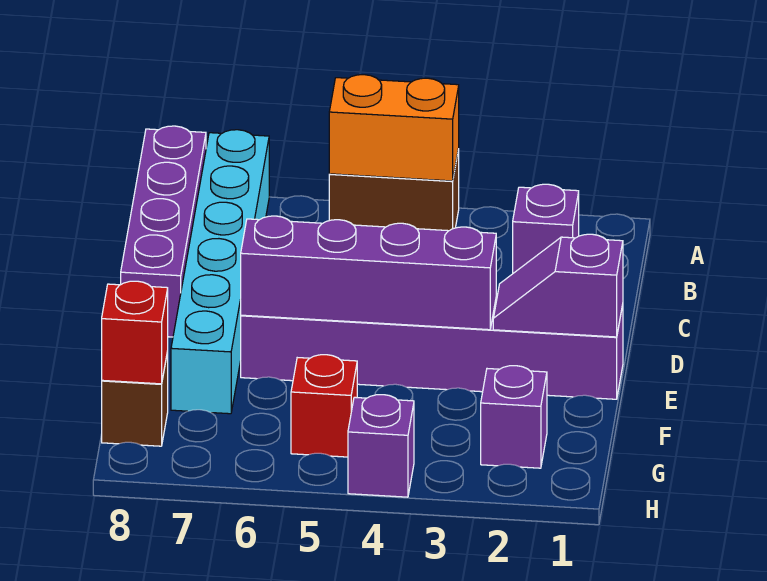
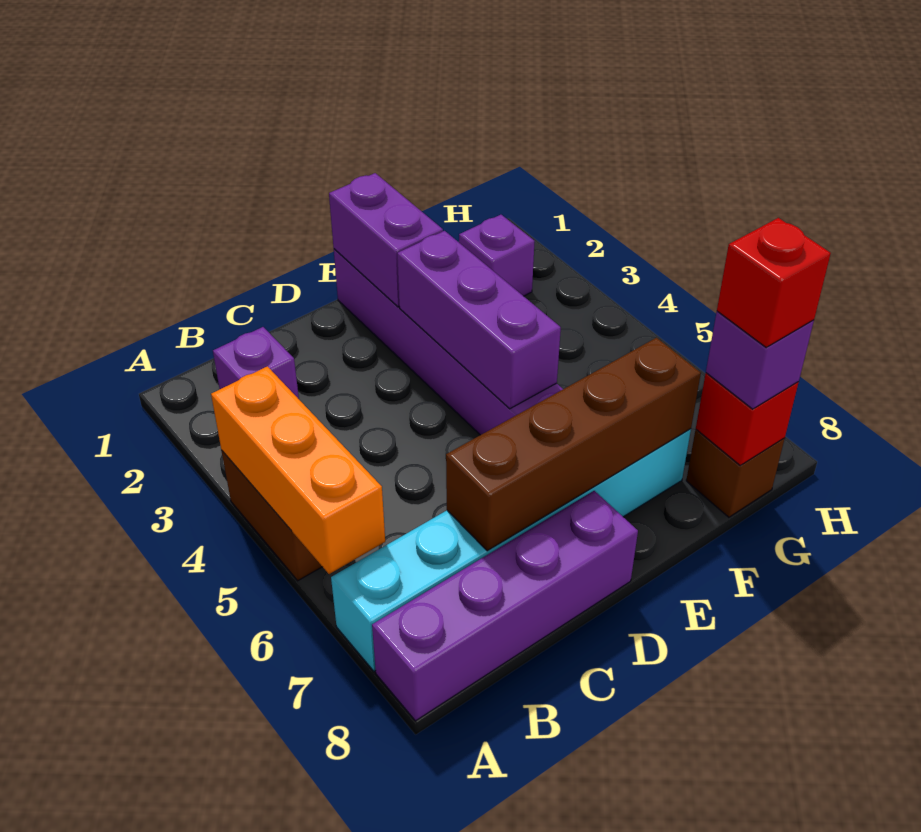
orange 1x2 brick [329,75,459,181] -> orange 1x3 brick [211,366,385,574]
none -> brown 1x4 brick [446,338,701,551]
purple 1x2 slope [493,234,623,337] -> purple 1x2 brick [329,173,443,307]
purple 1x4 brick [241,216,496,330] -> purple 1x3 brick [397,231,561,409]
red 1x1 brick [291,355,357,457] -> red 1x1 brick moved to [717,218,831,347]
purple 1x1 brick [348,395,414,497] -> purple 1x1 brick moved to [706,311,814,409]

